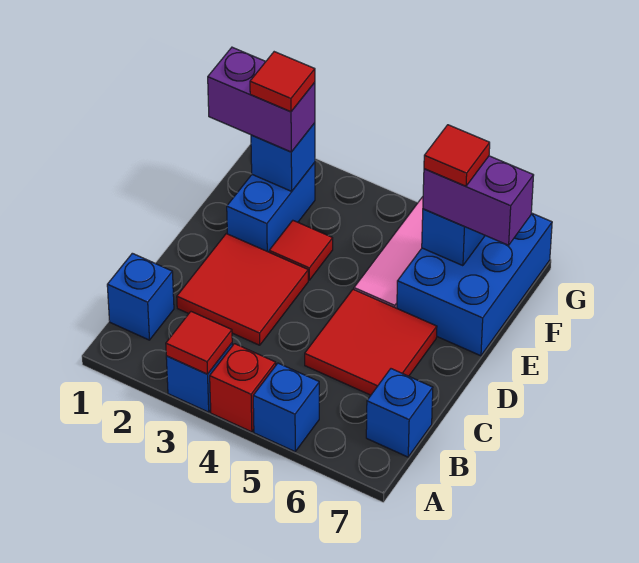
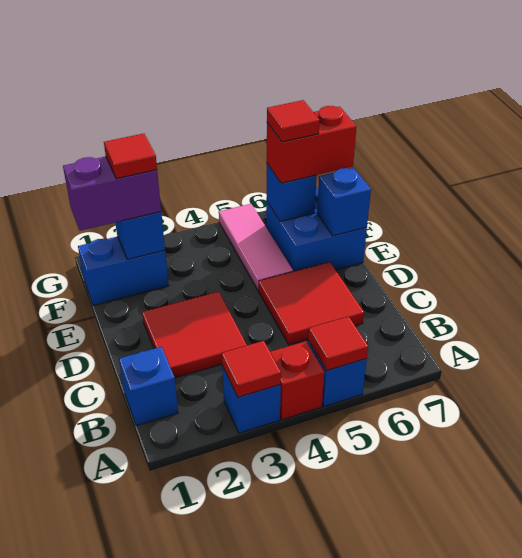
blue 1x1 brick [366,369,433,457] -> blue 1x1 brick moved to [317,168,371,236]
blue 1x2 brick [227,162,315,252] -> blue 1x2 brick turned to [78,237,169,306]
red 1x1 tile [269,221,333,280] -> red 1x1 tile moved to [308,316,368,371]
blue 2x3 brick [397,213,552,356] -> blue 2x2 brick [266,187,367,272]
purple 1x2 brick [423,156,534,245] -> red 1x2 brick [267,106,356,183]

